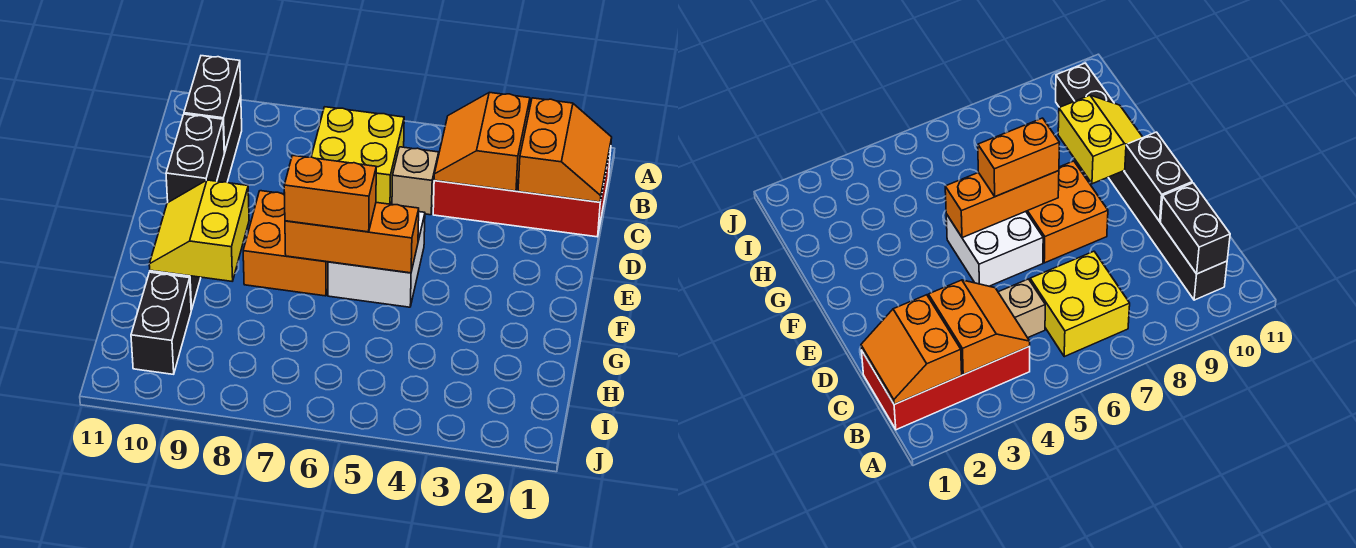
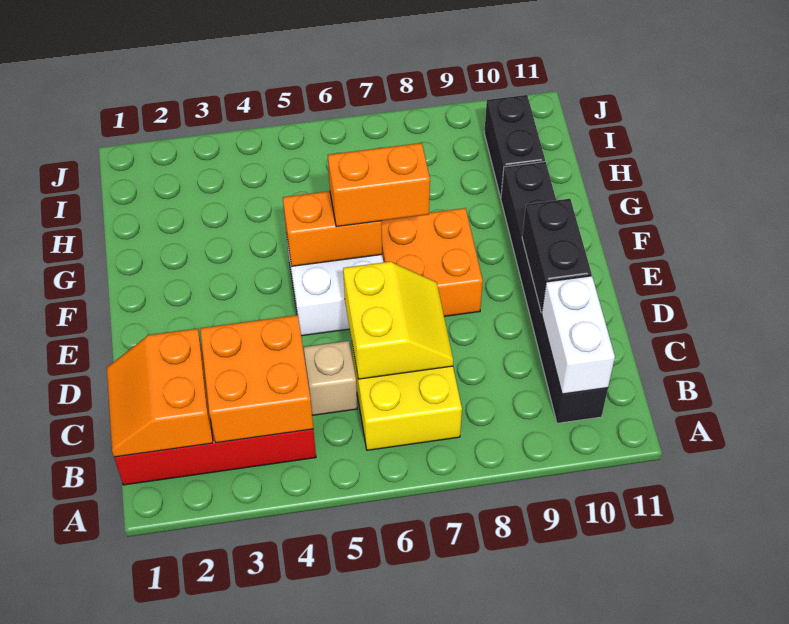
orange 2x2 slope [434,92,530,191] -> orange 2x2 brick [200,315,313,443]
black 1x2 brick [184,56,241,153] -> white 1x2 brick [542,276,615,394]
orange 1x3 brick [285,203,419,273] -> orange 1x2 brick [283,191,382,266]
yellow 2x2 slope [149,180,249,281] -> yellow 2x2 slope moved to [343,262,453,379]

